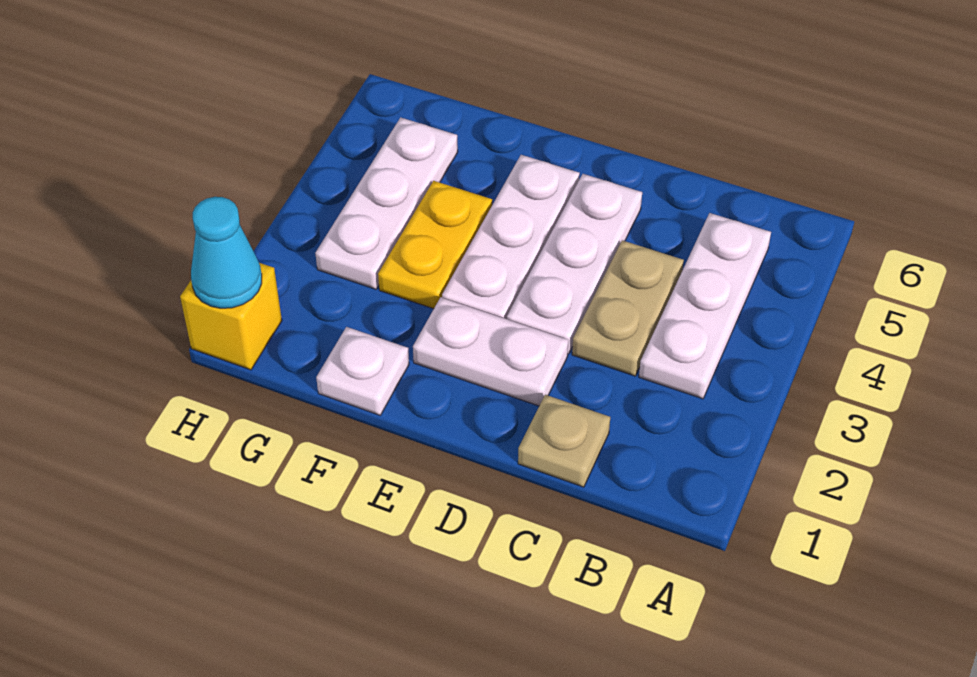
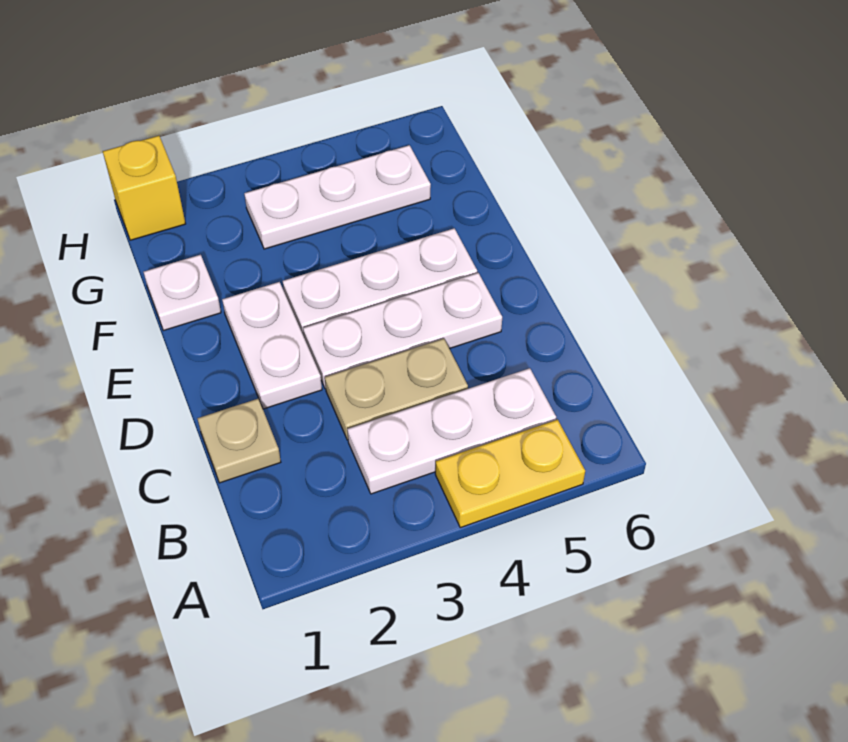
yellow 1x2 plate [378,181,492,309] -> yellow 1x2 plate moved to [435,419,585,528]
cyan 1x1 cone [191,197,262,308] -> none

